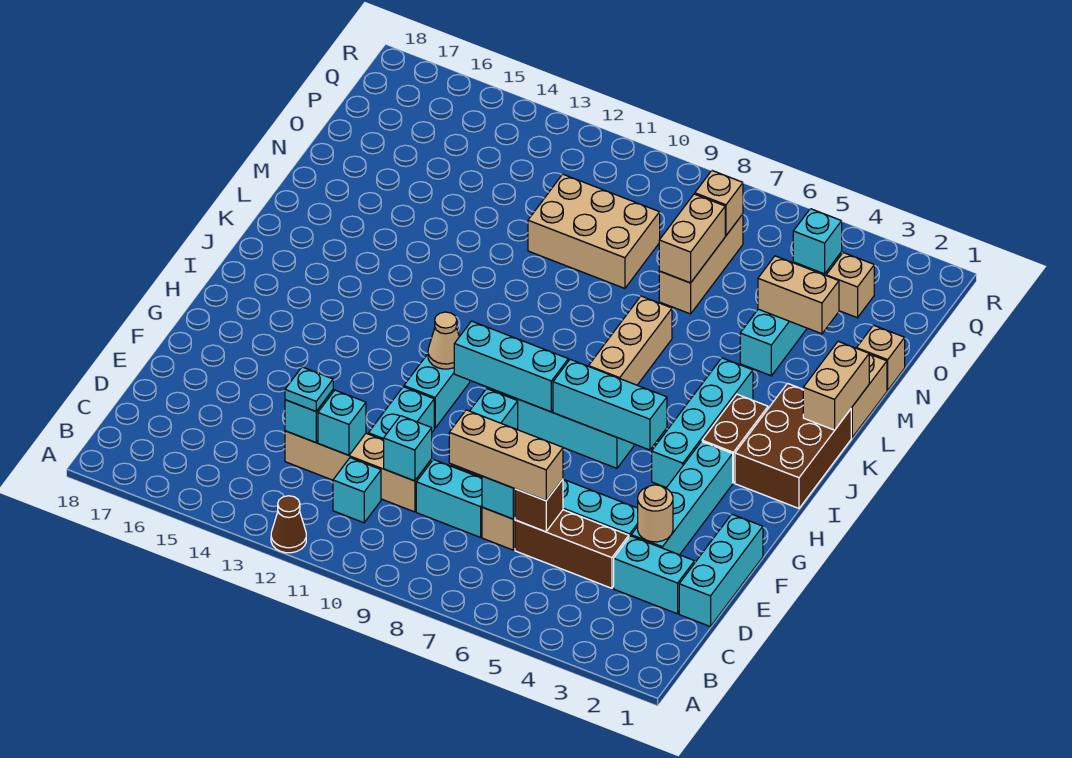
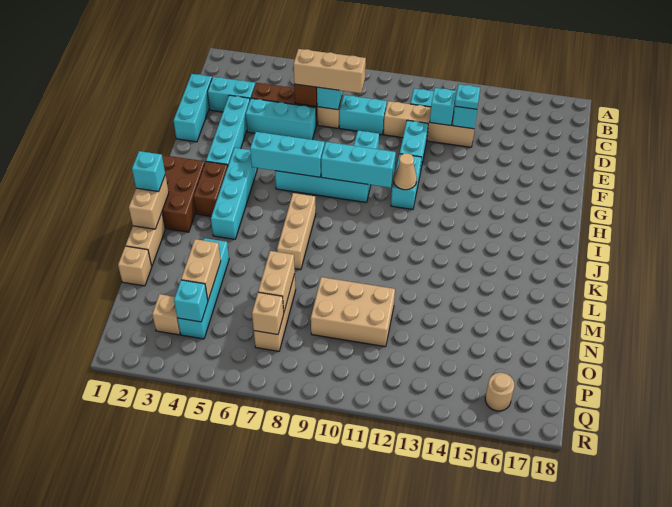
brown 1x1 cone [271,496,306,553] -> none
cyan 1x1 brick [384,416,432,481] -> cyan 1x1 brick moved to [132,151,165,192]
tan 1x1 round brick [638,485,673,542] -> tan 1x1 round brick moved to [485,373,515,411]
tan 1x2 brick [758,256,839,334] -> tan 1x2 brick turned to [181,239,221,300]

